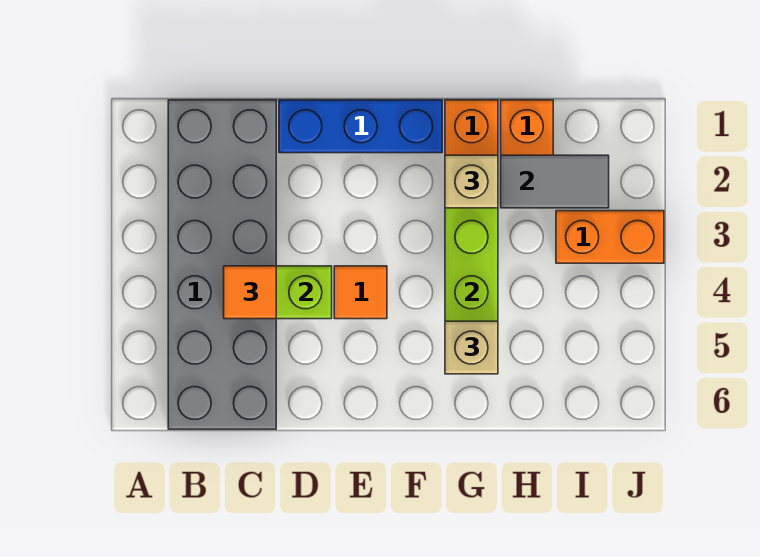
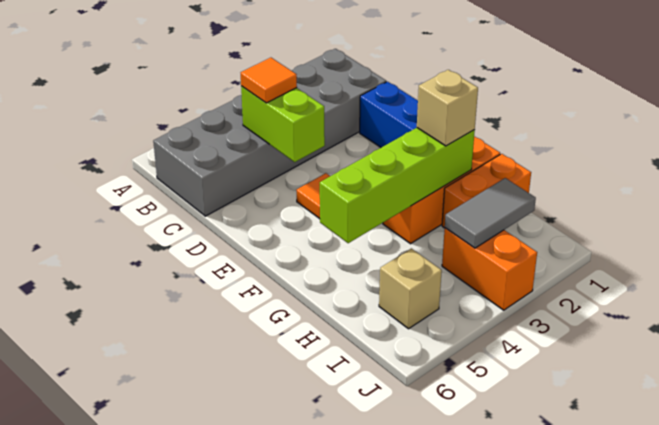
tan 1x1 brick [445,321,498,374] -> tan 1x1 brick moved to [379,248,442,329]
grey 1x2 tile [501,155,609,208] -> grey 1x2 tile turned to [445,178,536,248]

